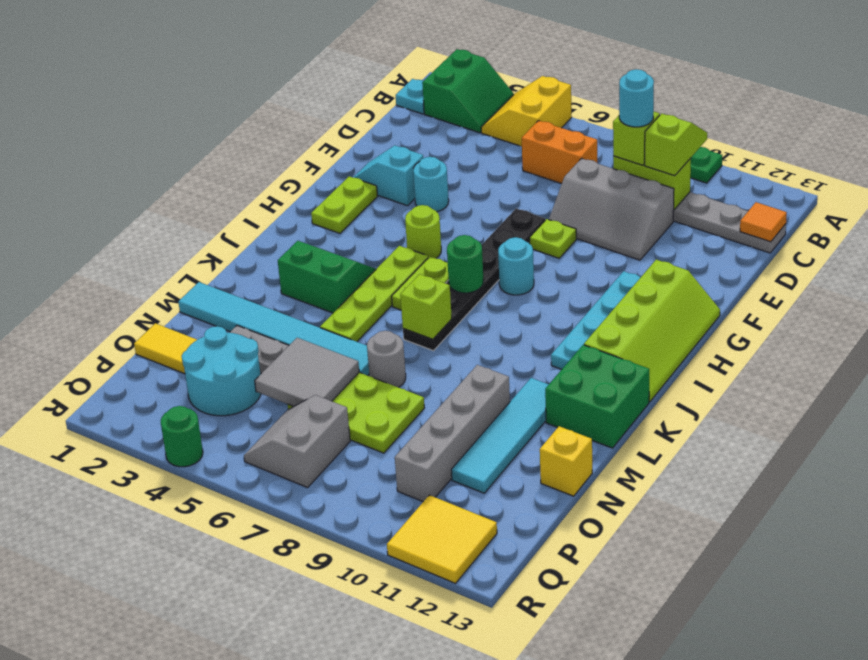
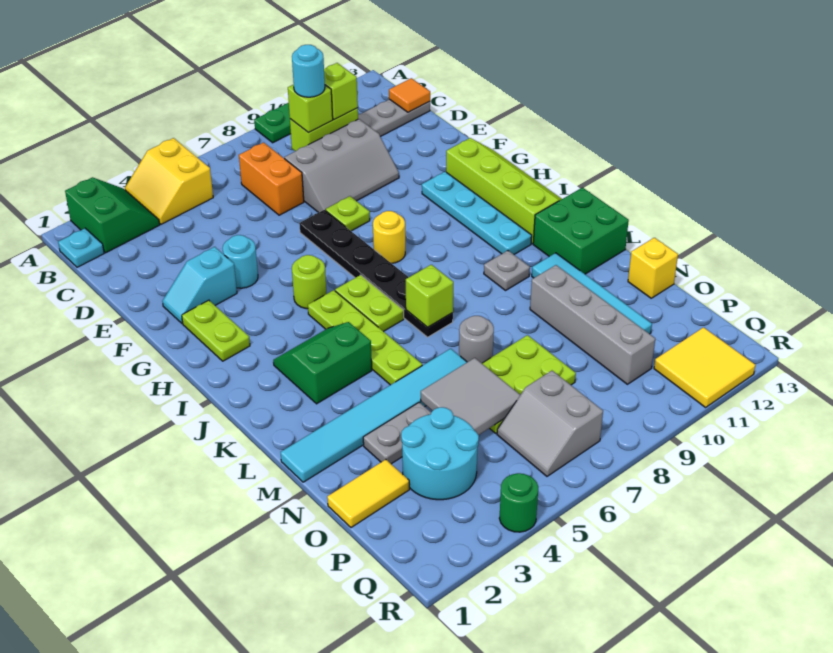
orange 1x2 brick [522,121,597,184] -> orange 1x2 brick turned to [239,142,304,215]
cyan 1x1 round brick [498,237,534,295] -> yellow 1x1 round brick [373,211,405,263]
green 1x1 round brick [447,235,484,293] -> none
none -> grey 1x1 plate [484,251,530,290]

